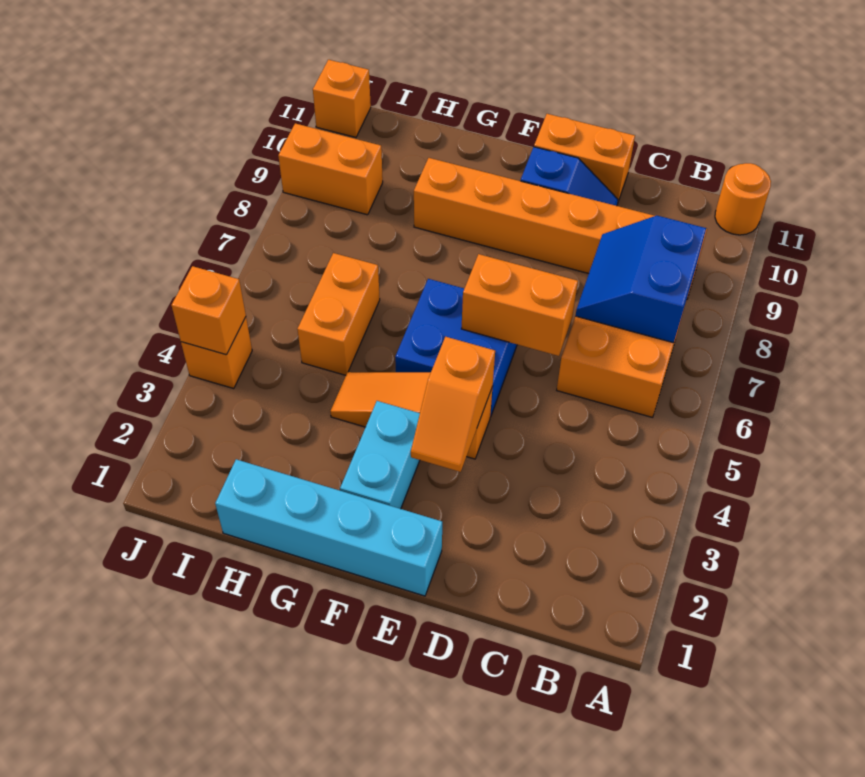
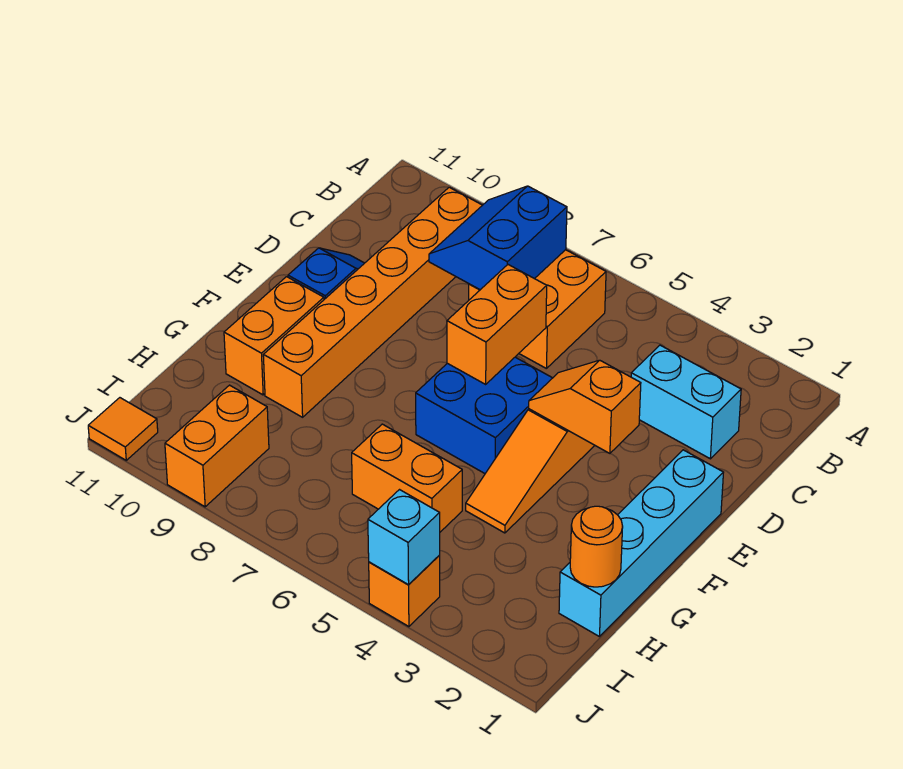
orange 1x1 round brick [715,163,771,235] -> orange 1x1 round brick moved to [570,506,623,587]
blue 2x2 slope [576,216,706,343] -> blue 2x2 slope turned to [429,186,567,290]
orange 1x2 brick [534,114,635,204] -> orange 1x2 brick moved to [224,277,324,395]
orange 1x2 slope [411,337,495,472] -> orange 1x2 slope turned to [529,360,641,453]
cyan 1x2 brick [340,401,420,509] -> cyan 1x2 brick moved to [631,345,741,459]
orange 1x1 brick [171,266,246,355] -> cyan 1x1 brick [368,490,440,585]
orange 1x1 brick [313,60,371,137] -> orange 1x1 tile [88,398,158,460]

